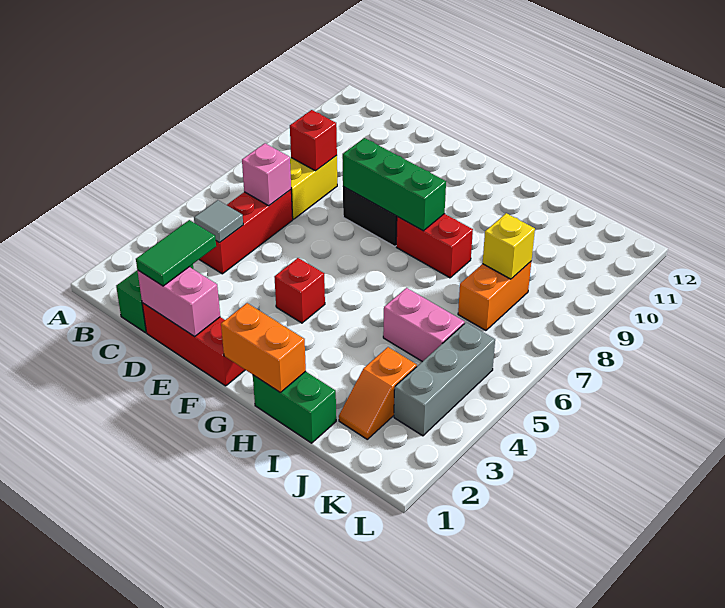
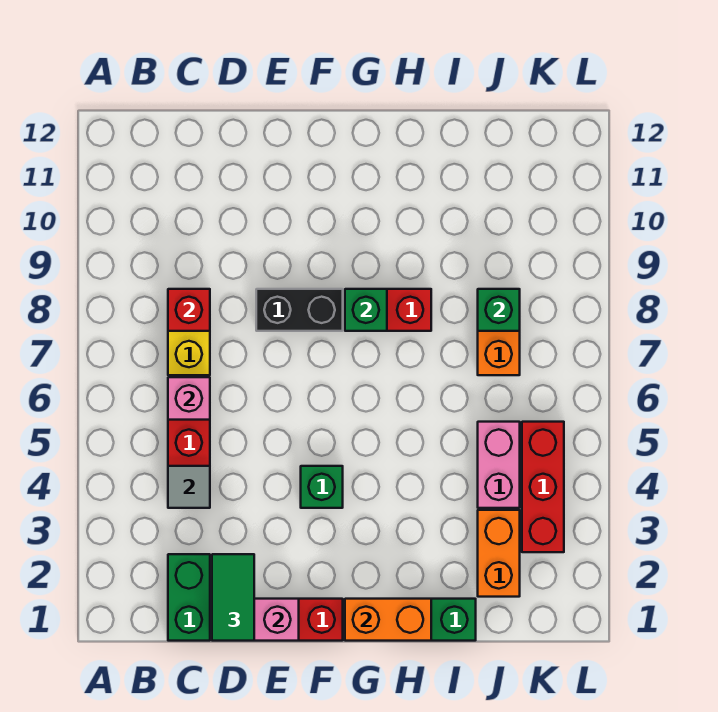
green 1x3 brick [343,138,446,231] -> green 1x1 brick [345,289,387,331]
red 1x1 brick [274,258,325,323] -> green 1x1 brick [301,466,343,508]
pink 1x2 brick [383,288,464,362] -> pink 1x2 brick turned to [478,422,520,508]
orange 1x2 slope [339,347,417,439] -> orange 1x2 brick [478,510,520,597]
yellow 1x1 brick [483,213,535,279] -> green 1x1 brick [478,289,520,331]
grey 1x3 brick [394,323,495,436] -> red 1x3 brick [522,422,564,552]

